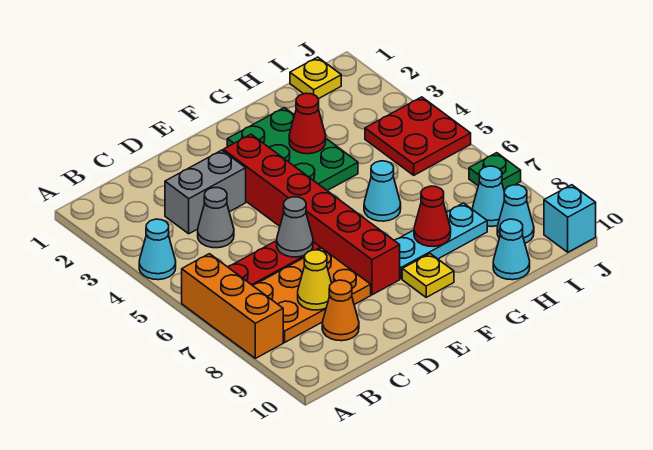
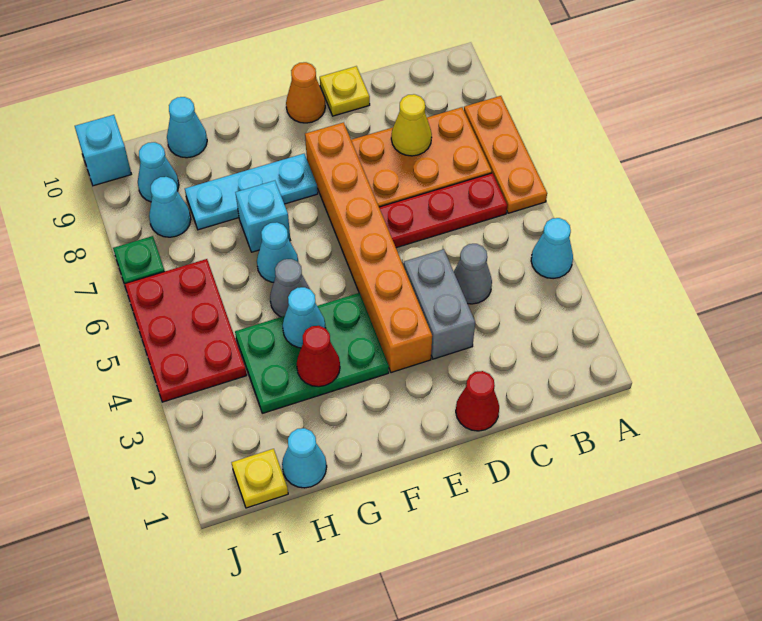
orange 1x3 brick [182,254,283,358] -> orange 1x3 plate [464,96,547,213]
grey 1x2 brick [165,150,246,234] -> grey 1x2 brick turned to [404,249,475,359]
orange 1x1 cone [322,280,359,341] -> orange 1x1 cone moved to [286,62,325,123]
grey 1x1 cone [277,197,313,257] -> grey 1x1 cone moved to [270,259,310,317]
red 1x6 brick [223,134,400,295] -> orange 1x6 brick [305,122,432,373]
green 2x3 plate [227,108,358,190] -> green 2x3 plate turned to [235,293,389,413]
yellow 1x1 plate [402,254,454,297] -> yellow 1x1 plate moved to [320,66,370,116]
none -> cyan 1x1 cone [283,287,326,348]
none -> cyan 1x1 brick [235,181,290,252]
red 1x1 cone [414,186,451,247] -> red 1x1 cone moved to [456,371,499,431]
none -> cyan 1x1 cone [282,428,327,488]
red 2x2 plate [365,97,471,175] -> red 2x3 plate [125,259,247,402]

